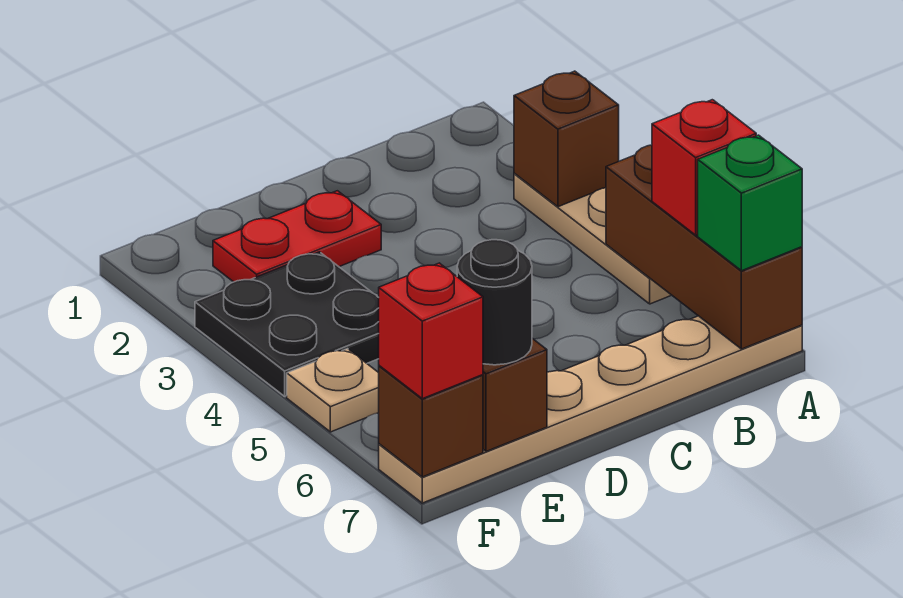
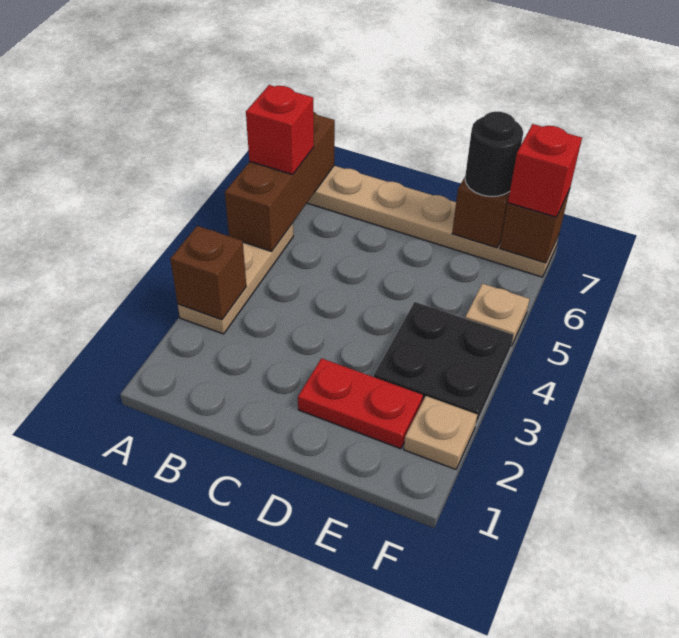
green 1x1 brick [698,135,802,271] -> none
none -> tan 1x1 plate [404,396,477,469]

